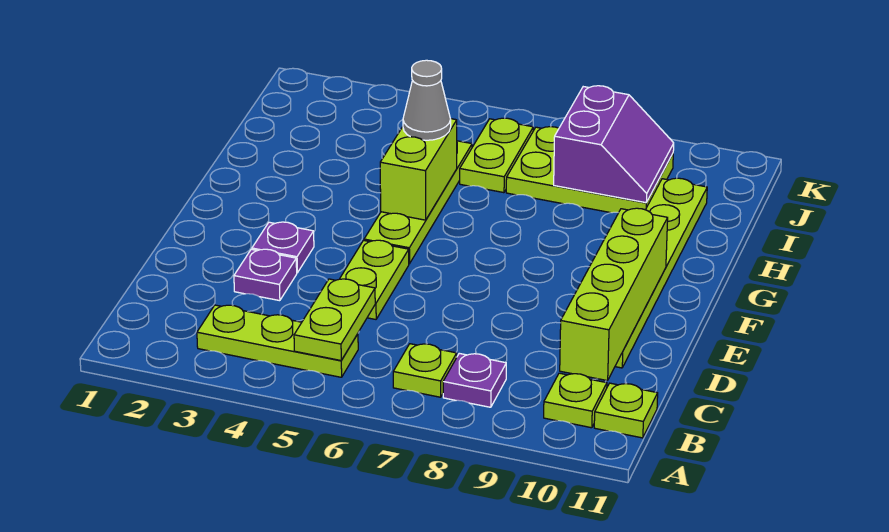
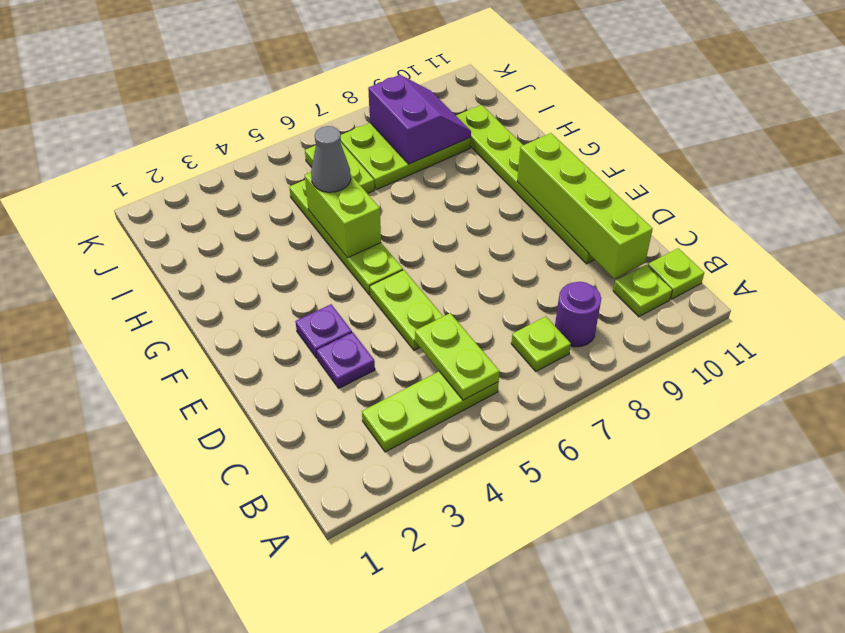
purple 1x1 plate [443,353,506,407] -> purple 1x1 round brick [555,282,601,347]

